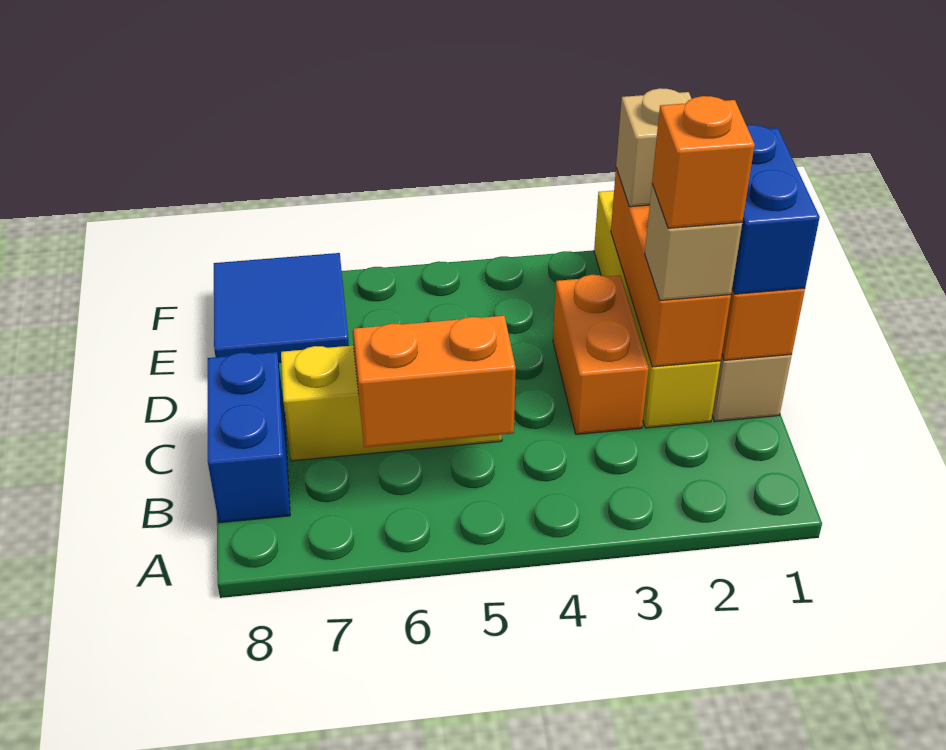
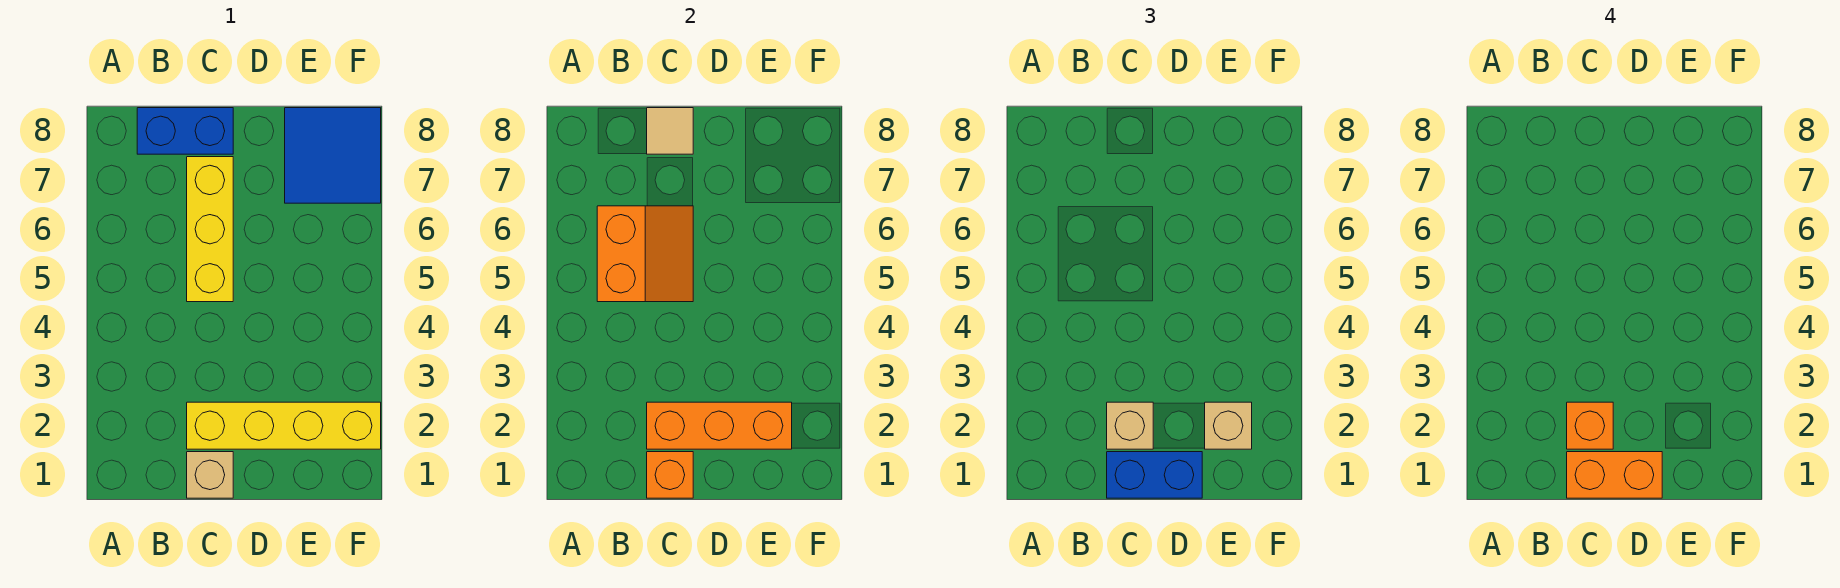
orange 1x2 brick [553,275,649,434] -> orange 1x2 brick moved to [1567,452,1662,498]
none -> tan 1x1 tile [647,108,693,154]

